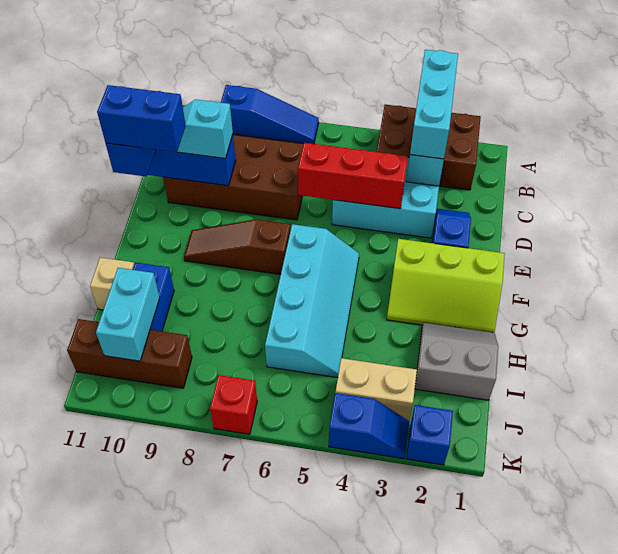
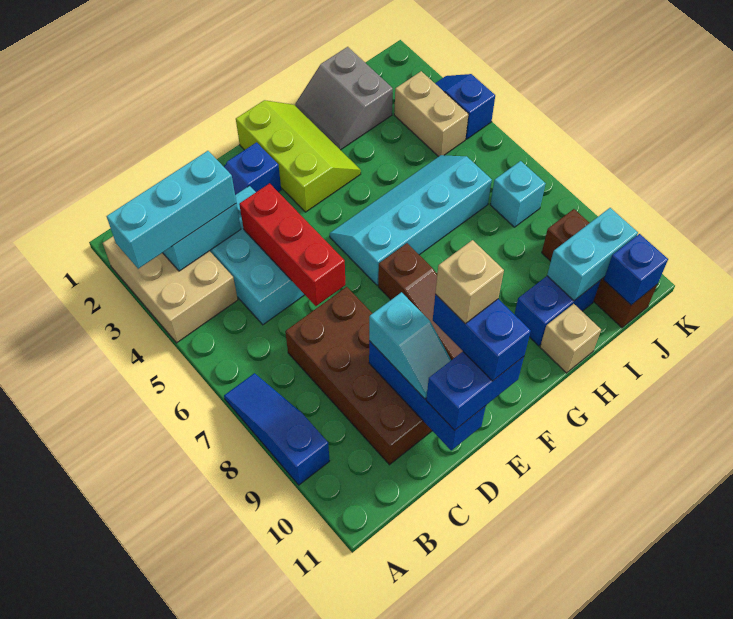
brown 2x3 brick [377,105,481,190] -> tan 2x3 brick [103,236,238,343]
none -> tan 1x1 brick [435,240,504,324]
none -> cyan 1x1 brick [490,161,546,227]
blue 1x1 brick [407,405,453,465] -> blue 1x1 brick moved to [604,234,668,305]
red 1x1 brick [210,375,257,434] -> none

